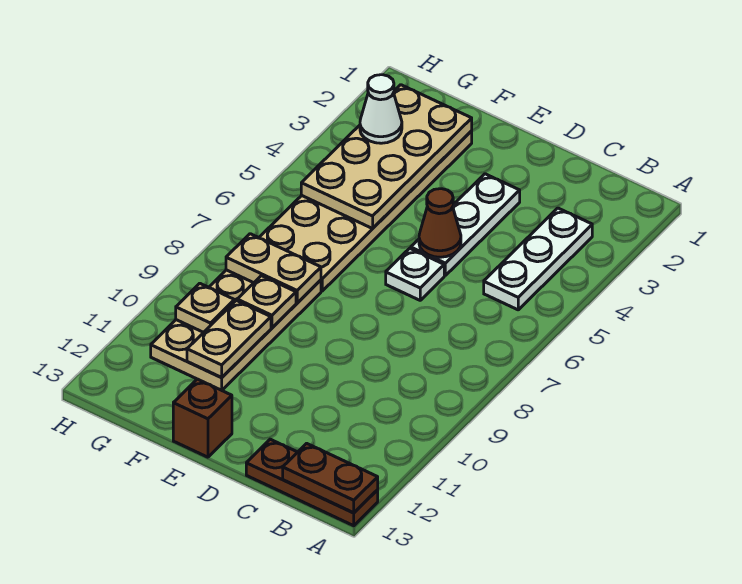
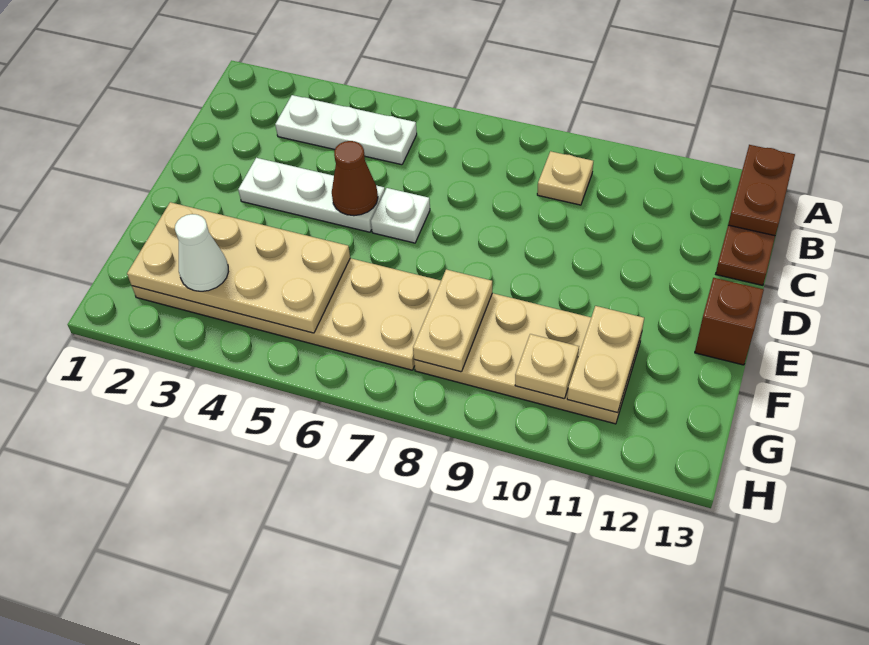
tan 1x1 plate [237,276,296,328] -> tan 1x1 plate moved to [537,151,593,205]
tan 1x2 plate [187,301,271,378] -> tan 1x2 plate turned to [567,306,644,413]

